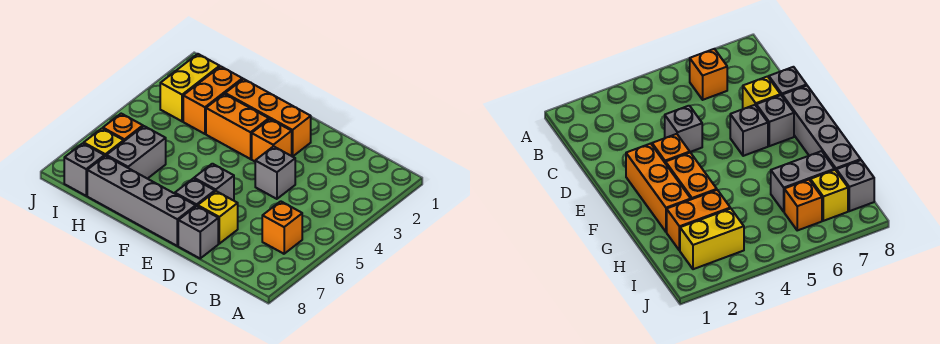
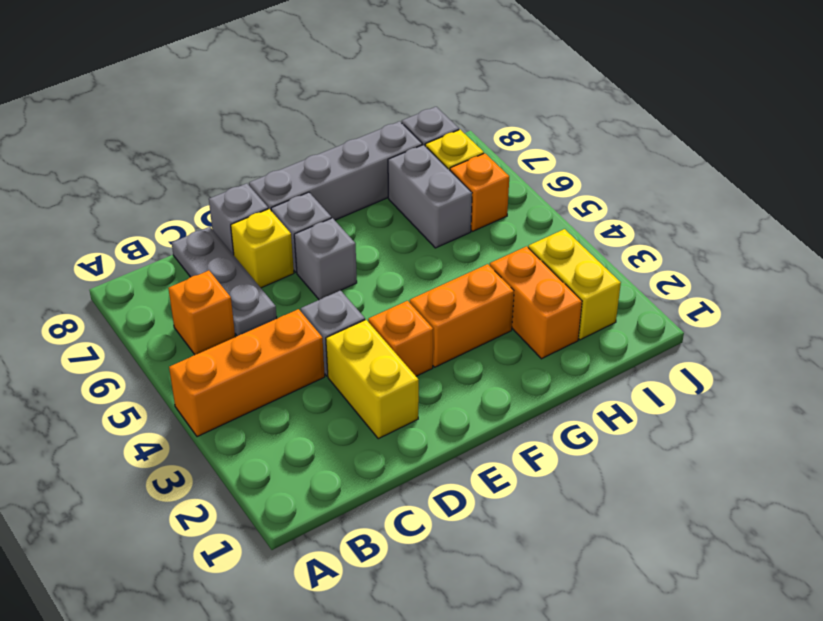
none -> grey 1x3 plate [172,227,277,336]
none -> yellow 1x2 brick [326,320,419,439]
orange 1x3 brick [225,79,311,157] -> orange 1x3 brick moved to [169,309,325,437]

